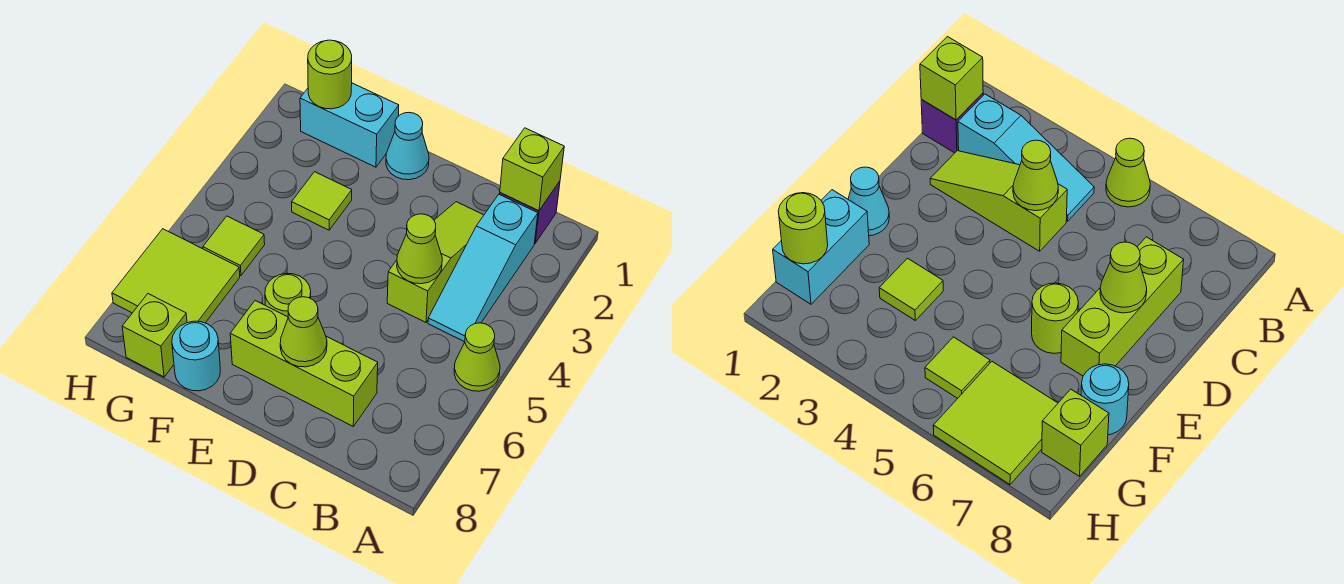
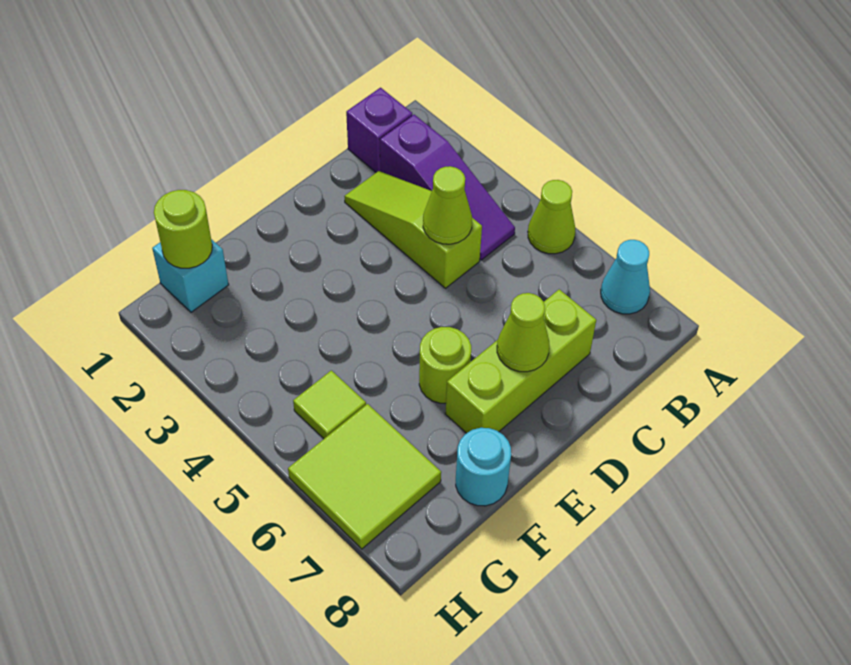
lime 1x1 brick [500,128,564,211] -> none
cyan 1x3 slope [428,194,538,342] -> purple 1x3 slope [380,115,515,260]
cyan 1x1 cone [386,113,429,180] -> cyan 1x1 cone moved to [601,240,650,314]
cyan 1x2 brick [300,83,399,167] -> cyan 1x1 brick [152,239,229,312]
lime 1x1 tile [292,172,352,230] -> none
lime 1x1 brick [122,294,187,377] -> none

